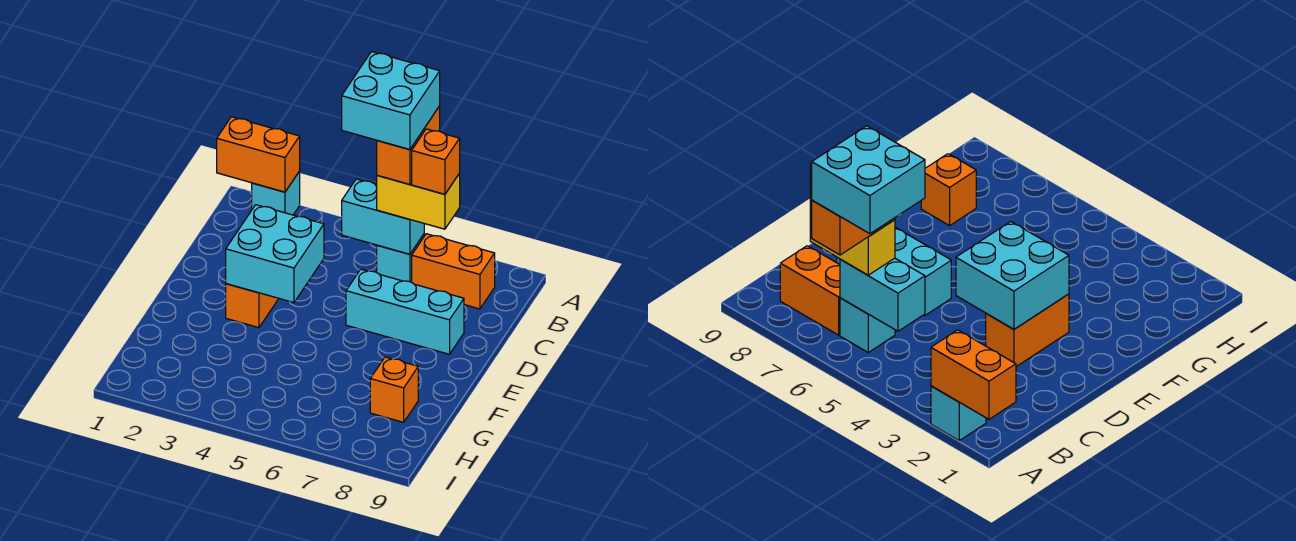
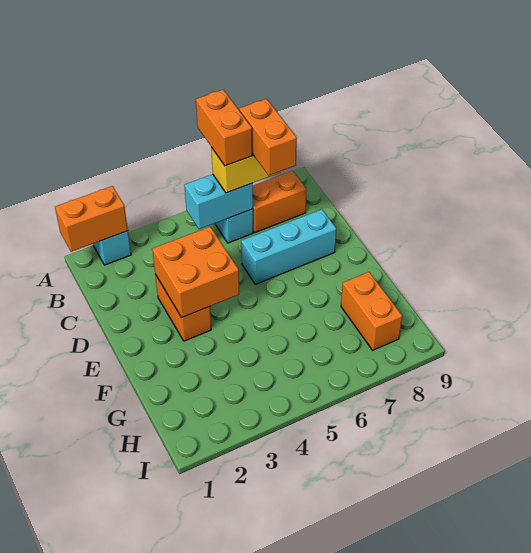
cyan 2x2 brick [342,52,440,150] -> none
orange 1x1 brick [412,129,460,194] -> orange 1x2 brick [239,99,297,175]
cyan 2x2 brick [226,205,324,303] -> orange 2x2 brick [152,227,239,317]
orange 1x1 brick [370,357,418,422] -> orange 1x2 brick [341,272,402,350]

